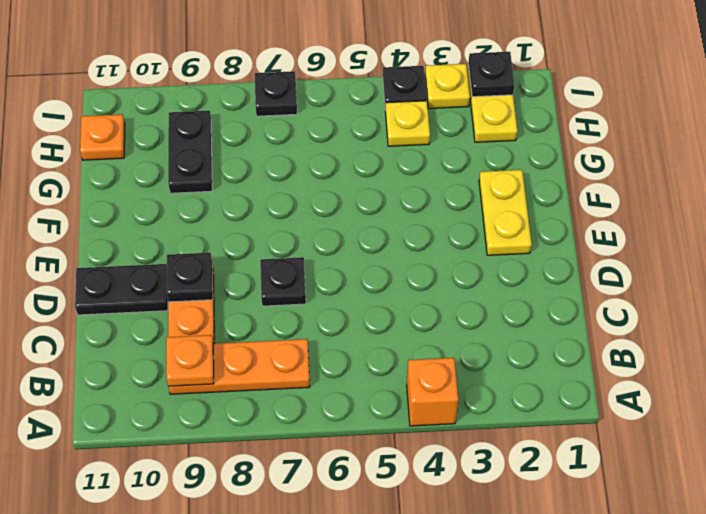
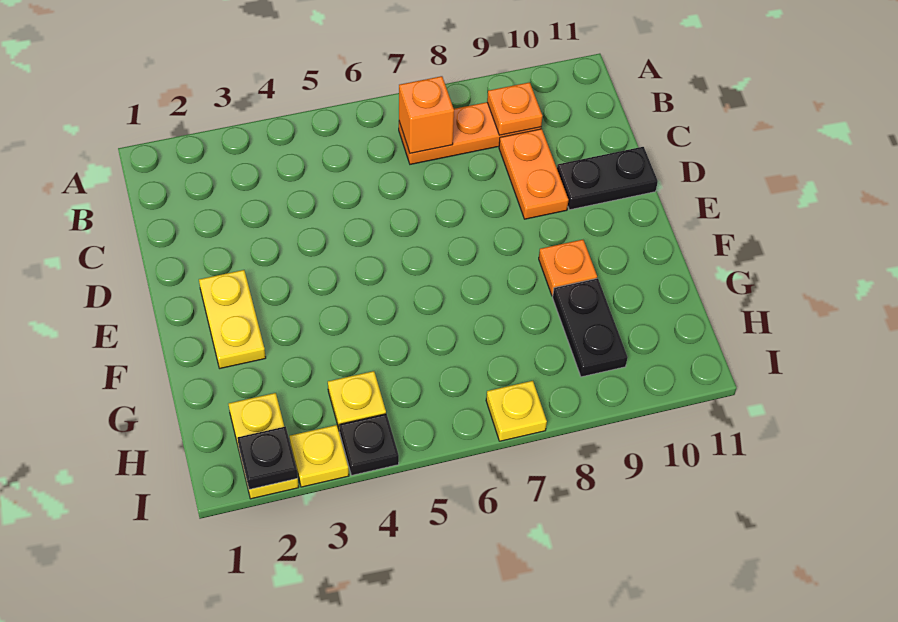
orange 1x1 brick [407,358,458,426] -> orange 1x1 brick moved to [399,76,454,153]
black 1x1 plate [260,257,306,306] -> none
black 1x1 plate [166,253,213,302] -> none
orange 1x1 plate [80,114,125,160] -> orange 1x1 plate moved to [539,240,597,296]
black 1x1 plate [255,71,297,116] -> yellow 1x1 plate [486,381,547,441]

